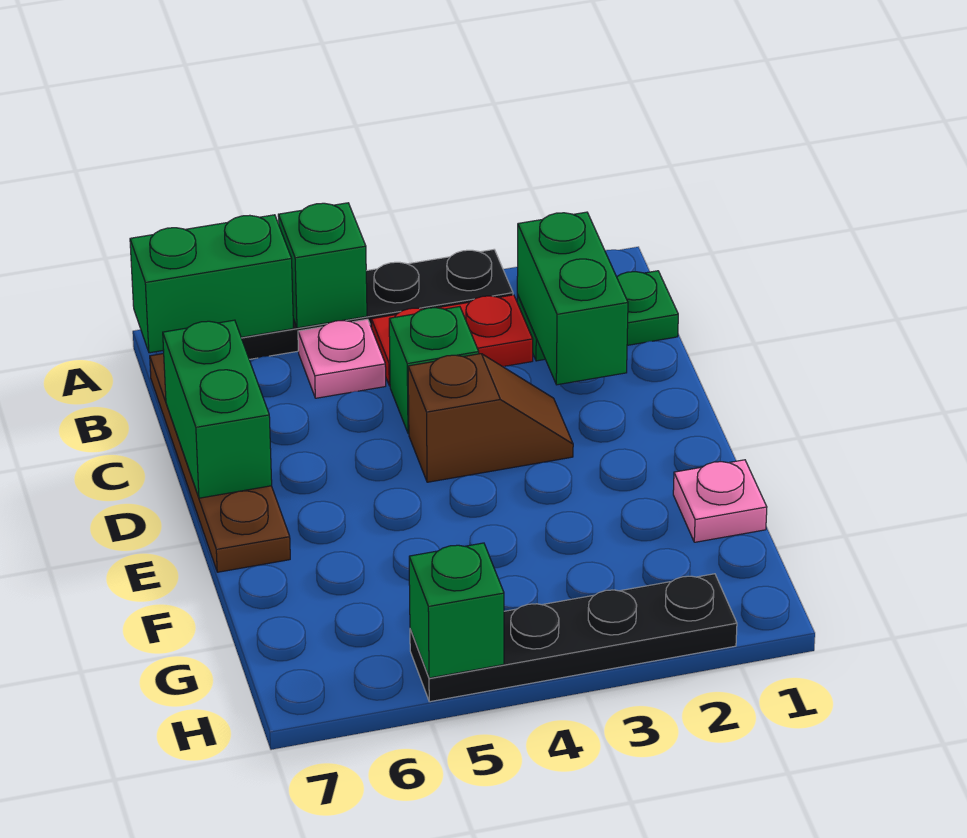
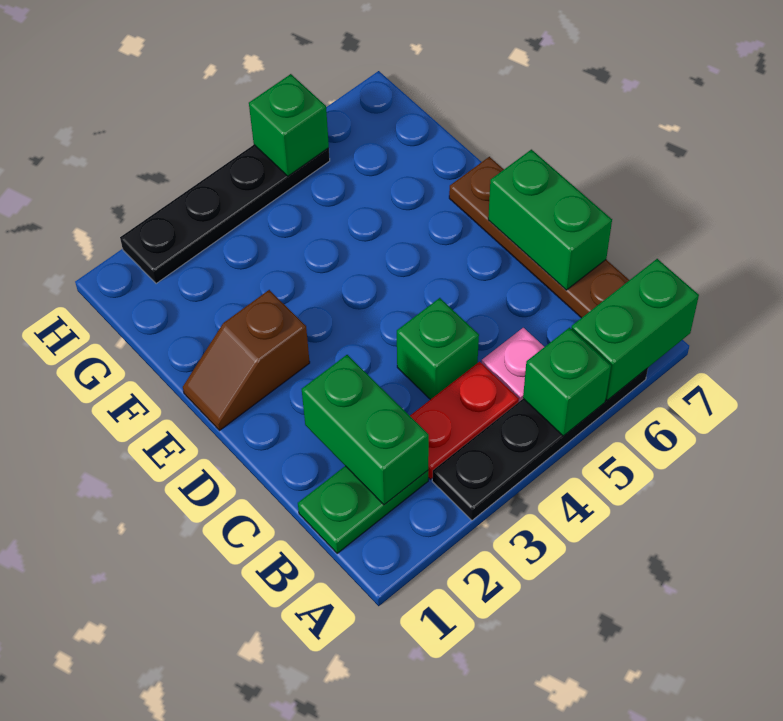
brown 1x2 slope [408,354,573,482] -> brown 1x2 slope moved to [183,290,310,430]
pink 1x1 plate [673,460,767,542] -> none

